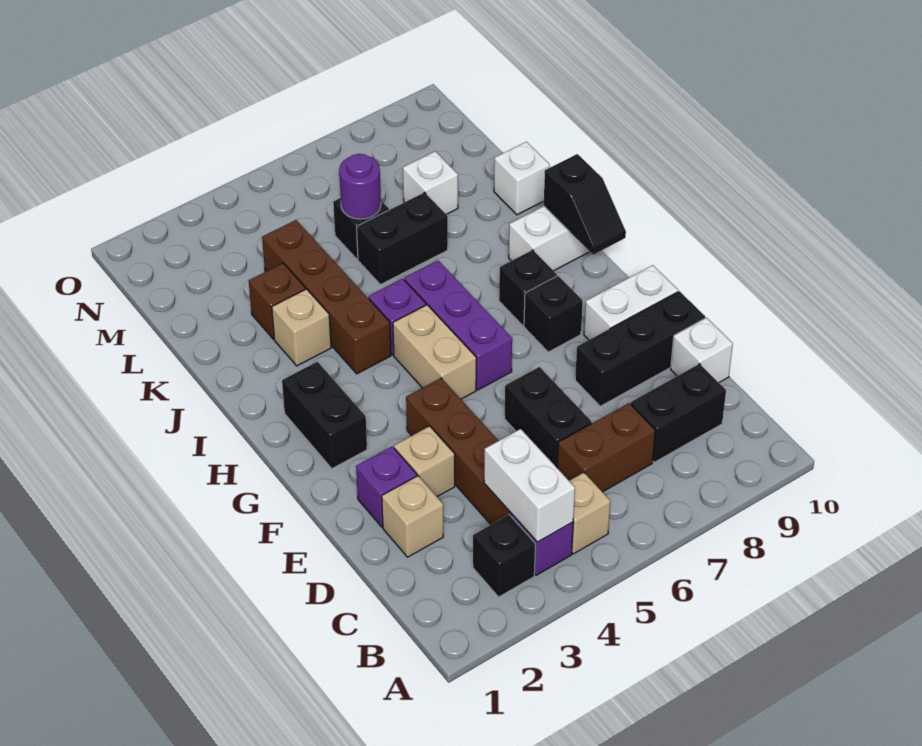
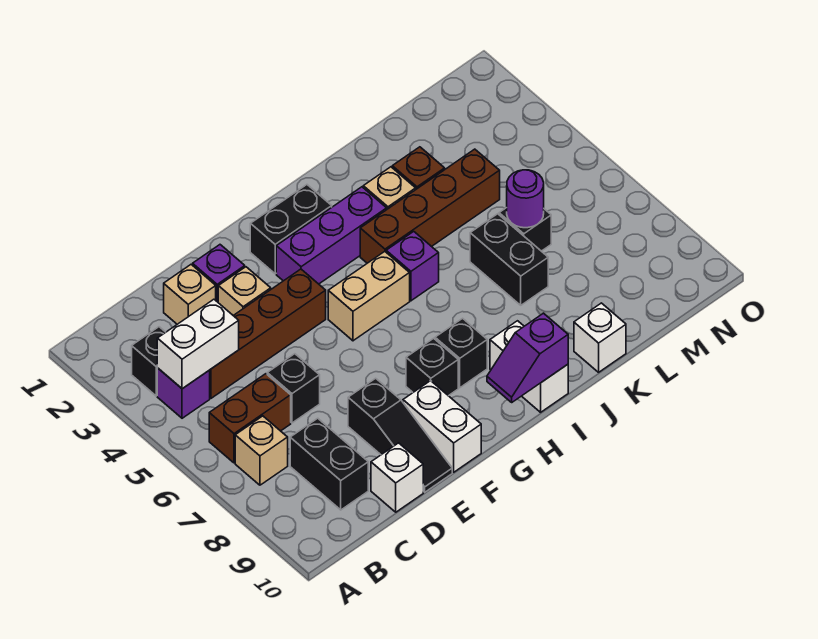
tan 1x1 brick [570,473,610,554] -> tan 1x1 brick moved to [235,416,288,485]
brown 1x2 brick [557,403,655,492] -> brown 1x2 brick turned to [209,374,291,463]
black 1x2 brick [505,367,592,467] -> black 1x1 brick [267,354,320,423]
black 1x3 brick [575,291,705,406] -> black 1x3 slope [348,378,452,492]
purple 1x3 brick [404,261,512,390] -> purple 1x3 brick moved to [276,187,387,284]
black 1x2 slope [544,154,626,255] -> purple 1x2 slope [487,313,568,402]
white 1x1 brick [403,151,458,214] -> none

